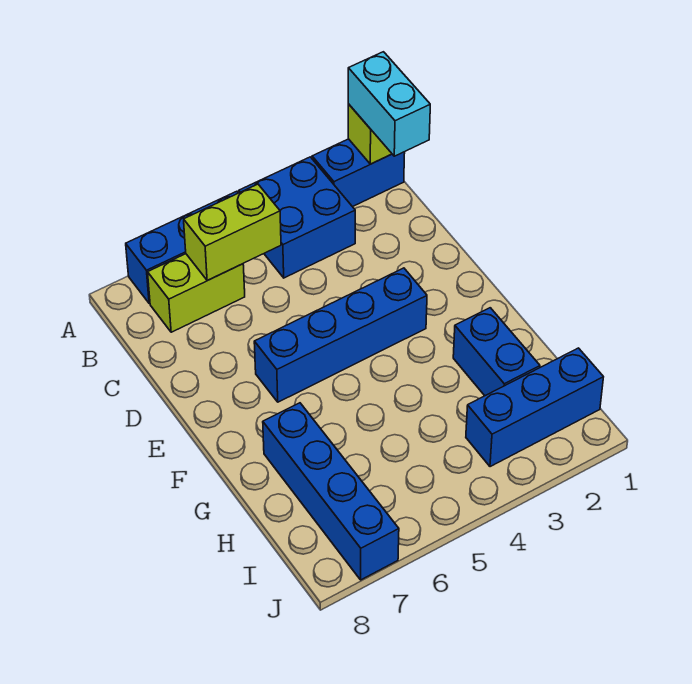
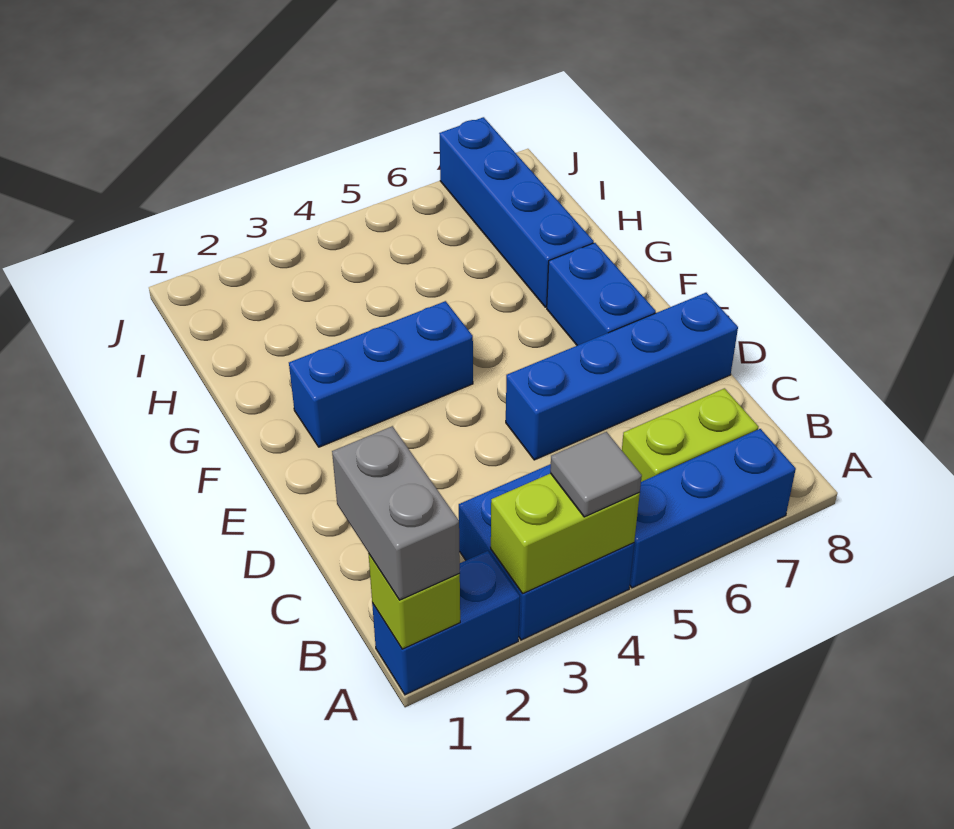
cyan 1x2 brick [348,52,430,156] -> grey 1x2 brick [332,426,460,600]
none -> grey 1x1 tile [550,432,642,517]
lime 1x2 brick [184,184,281,280] -> lime 1x2 brick moved to [491,473,640,594]
blue 1x4 brick [254,268,427,402] -> blue 1x4 brick moved to [506,293,738,460]
blue 1x2 brick [453,308,540,396] -> blue 1x2 brick moved to [547,243,656,345]
blue 1x3 brick [466,348,603,467] -> blue 1x3 brick moved to [289,301,473,447]

